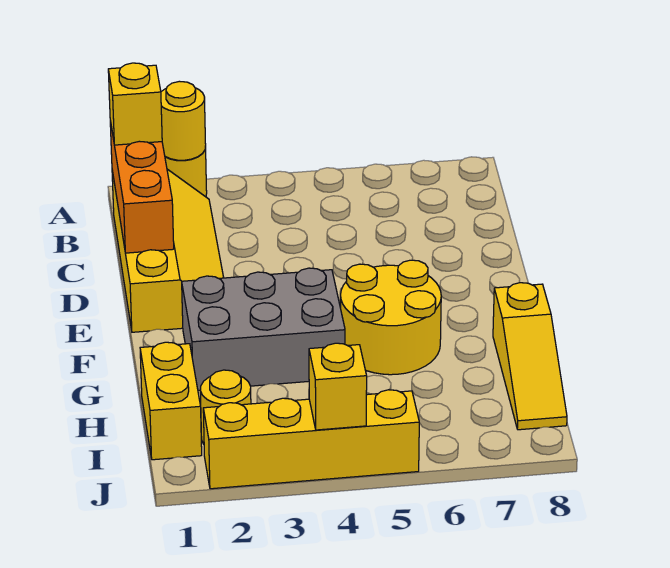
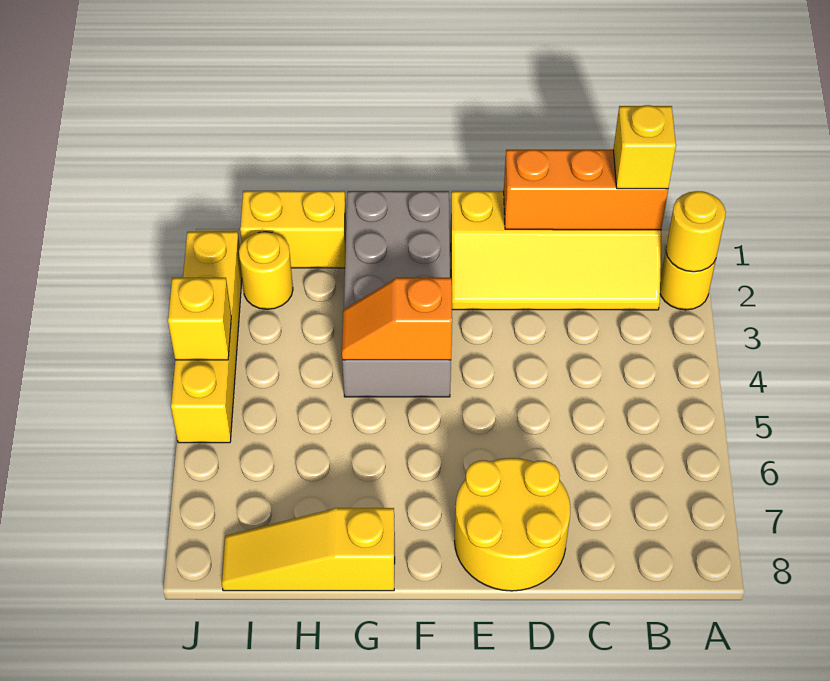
grey 2x3 brick [182,268,345,390] -> grey 2x4 brick [342,191,451,397]
none -> orange 1x2 slope [342,278,452,360]
yellow 2x2 round brick [341,260,441,375] -> yellow 2x2 round brick moved to [455,458,571,591]

